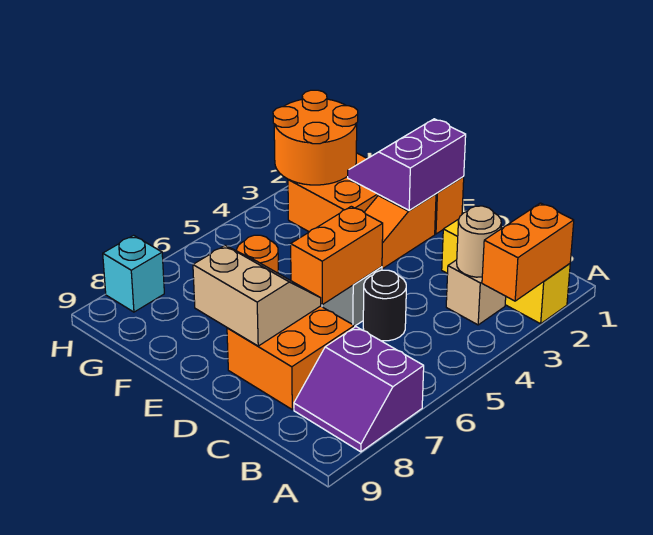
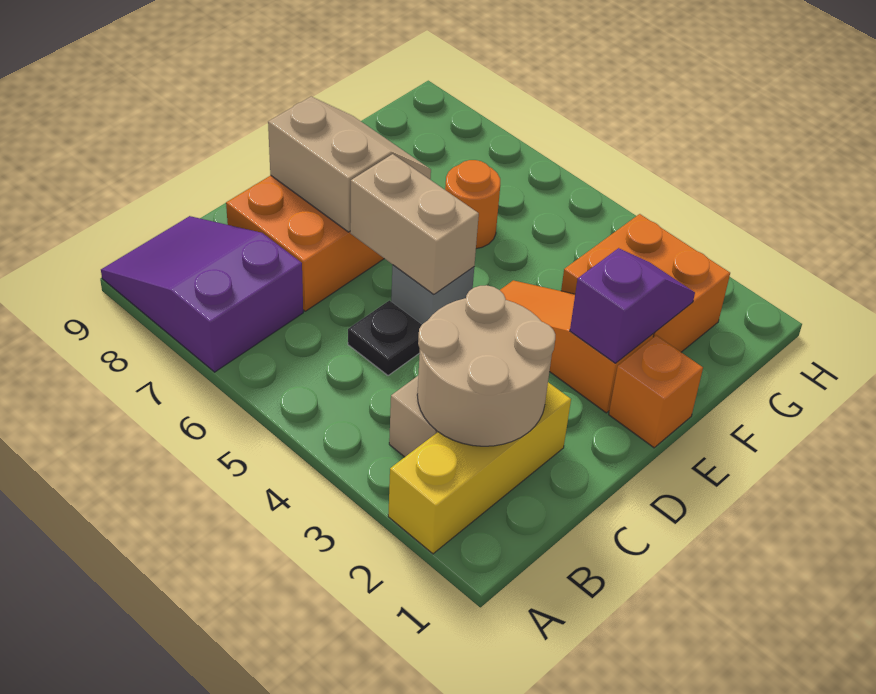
orange 1x2 brick [482,203,574,301] -> none
purple 2x2 slope [294,327,424,452] -> purple 2x3 slope [101,216,303,372]
tan 1x1 round brick [457,206,501,277] -> tan 2x2 round brick [417,285,555,446]
black 1x1 round brick [363,270,406,341] -> black 1x1 plate [348,300,422,376]
orange 1x2 brick [291,206,383,305] -> tan 1x2 brick [350,154,479,294]
tan 2x2 slope [193,245,321,346] -> tan 2x2 slope turned to [268,97,431,232]
purple 2x2 slope [348,119,466,210] -> purple 1x2 slope [570,248,695,363]
orange 2x2 round brick [273,90,358,185] -> none
cyan 1x1 brick [103,235,164,312] -> none

